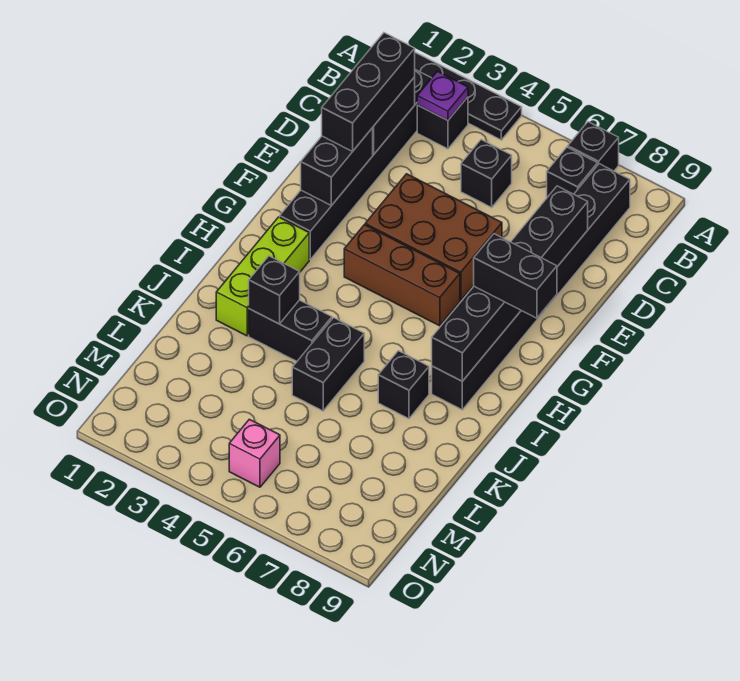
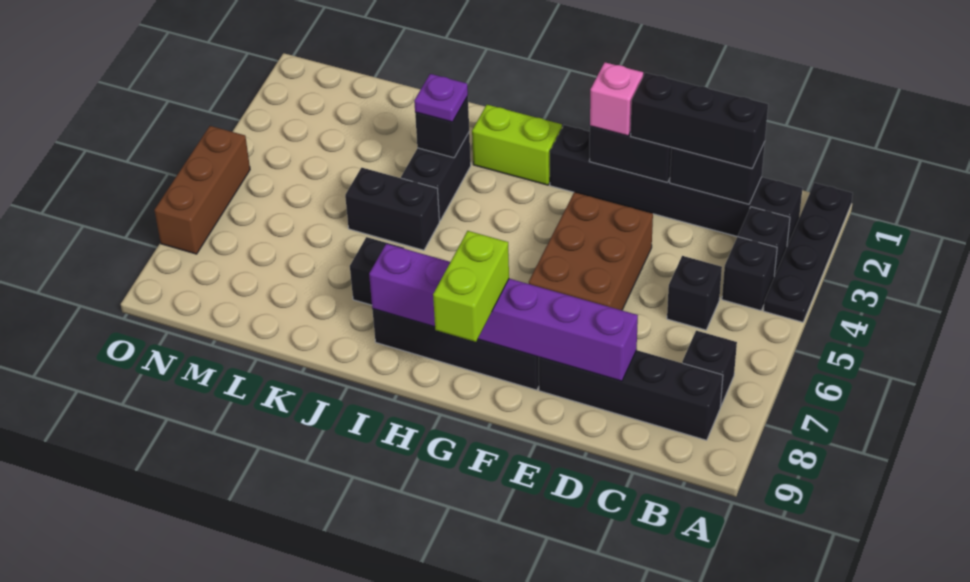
black 1x1 brick [568,122,619,171] -> black 1x1 brick moved to [722,237,777,310]
purple 1x1 plate [417,71,468,120] -> purple 1x1 plate moved to [414,74,468,122]
black 1x6 brick [432,186,588,381] -> purple 1x6 brick [369,244,638,381]
brown 1x3 brick [344,225,460,326] -> brown 1x3 brick moved to [154,126,250,254]
black 1x2 brick [474,234,557,318] -> lime 1x2 brick [433,231,509,342]
lime 1x3 brick [216,217,309,336] -> lime 1x2 brick [472,105,562,185]
pink 1x1 brick [229,419,280,487] -> pink 1x1 brick moved to [590,62,643,136]

